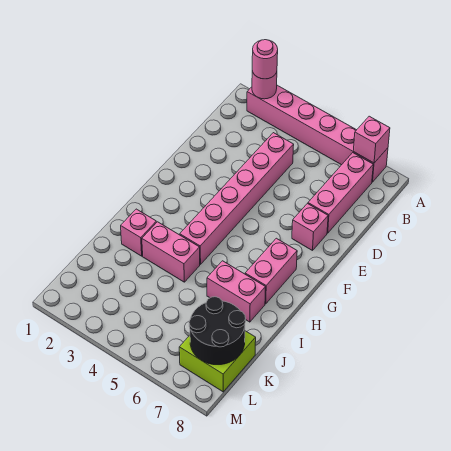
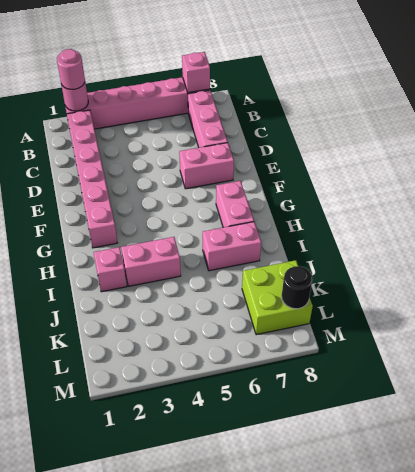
pink 1x6 brick [180,133,294,264] -> pink 1x6 brick moved to [67,110,117,248]
pink 1x1 brick [292,204,328,251] -> pink 1x2 brick [179,143,234,189]
black 2x2 round brick [189,297,246,365] -> black 1x1 round brick [282,266,313,309]

